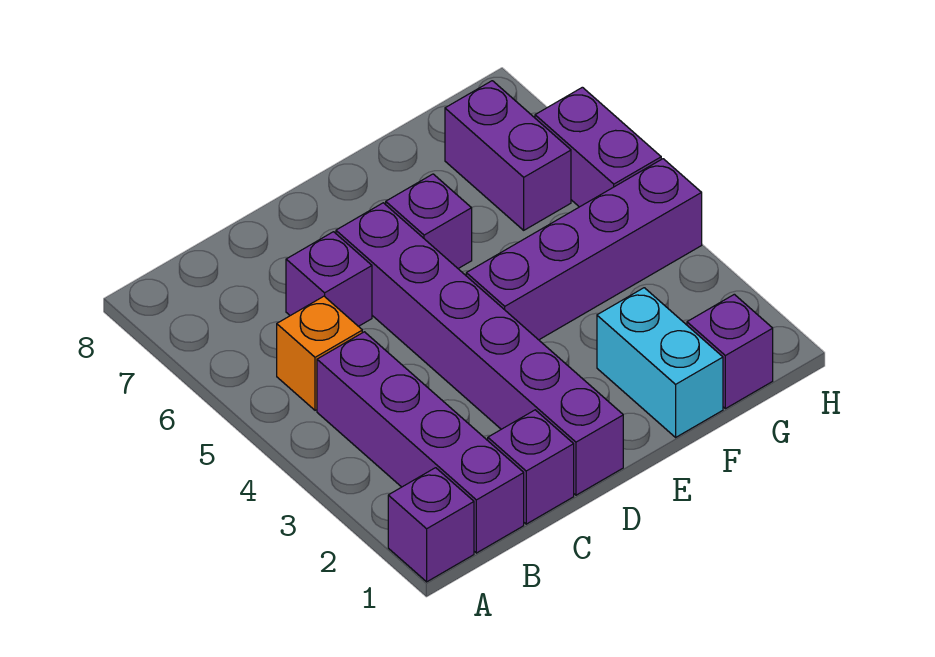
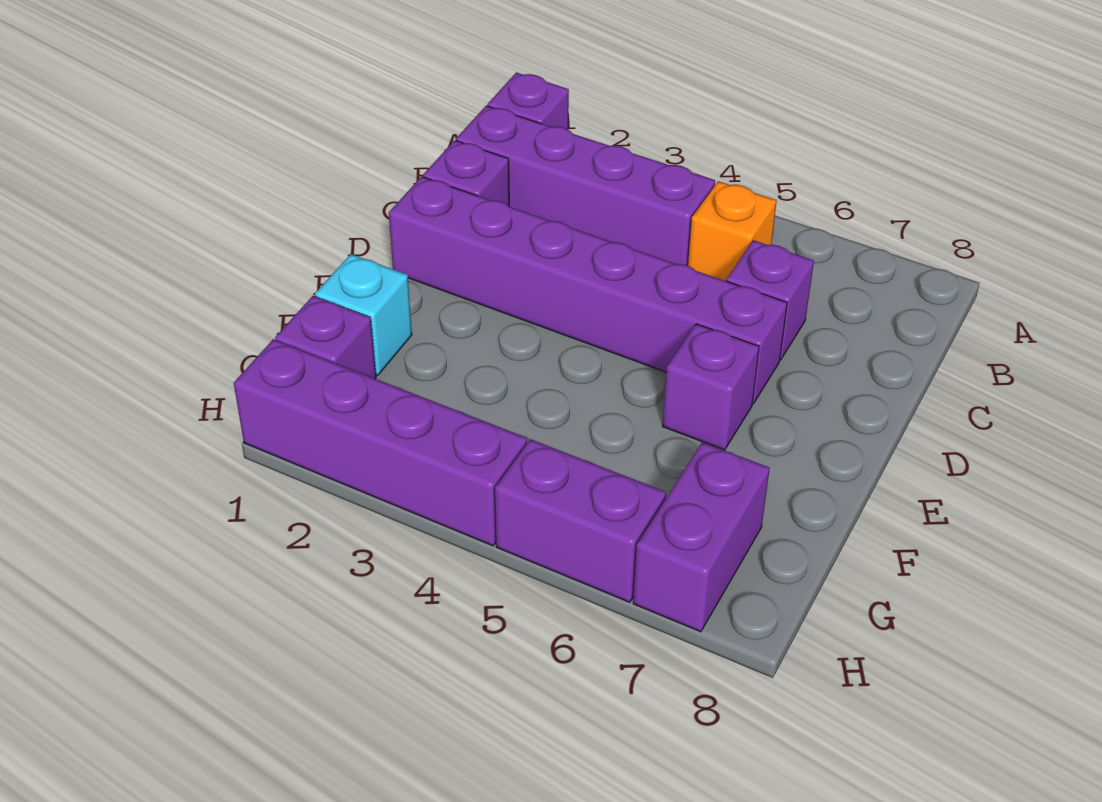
purple 1x4 brick [466,159,702,340] -> purple 1x4 brick turned to [234,339,527,546]
cyan 1x2 brick [597,288,723,437] -> cyan 1x1 brick [315,254,412,375]
purple 1x2 brick [445,81,571,230] -> purple 1x2 brick turned to [633,442,770,632]

